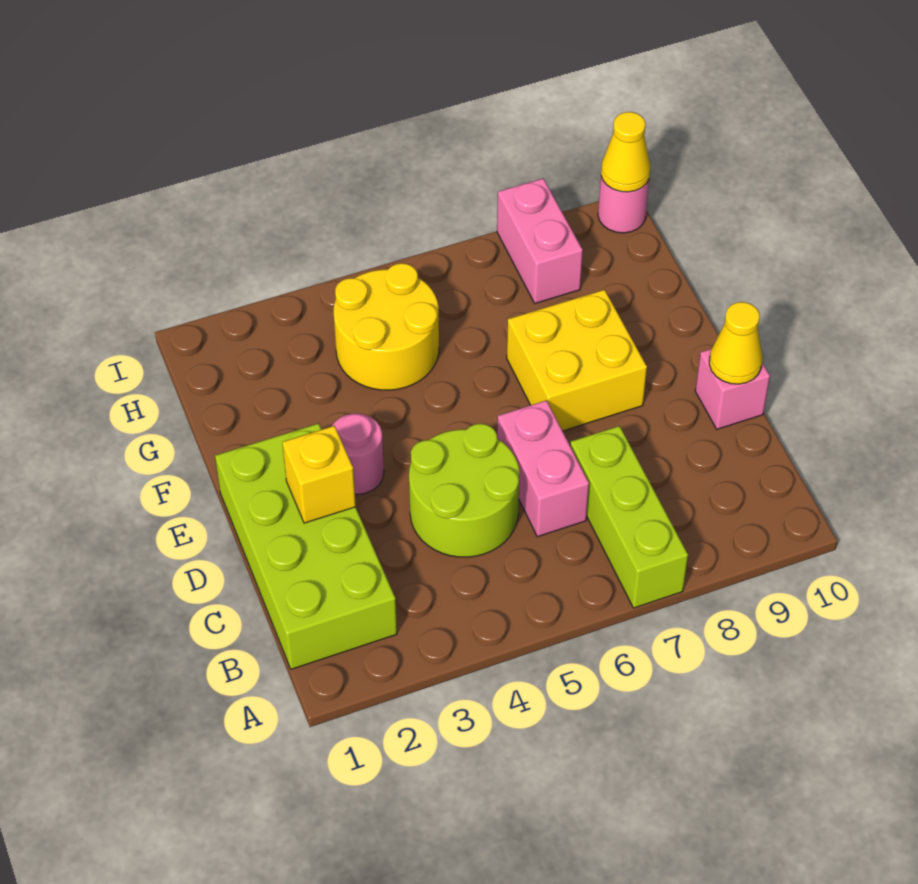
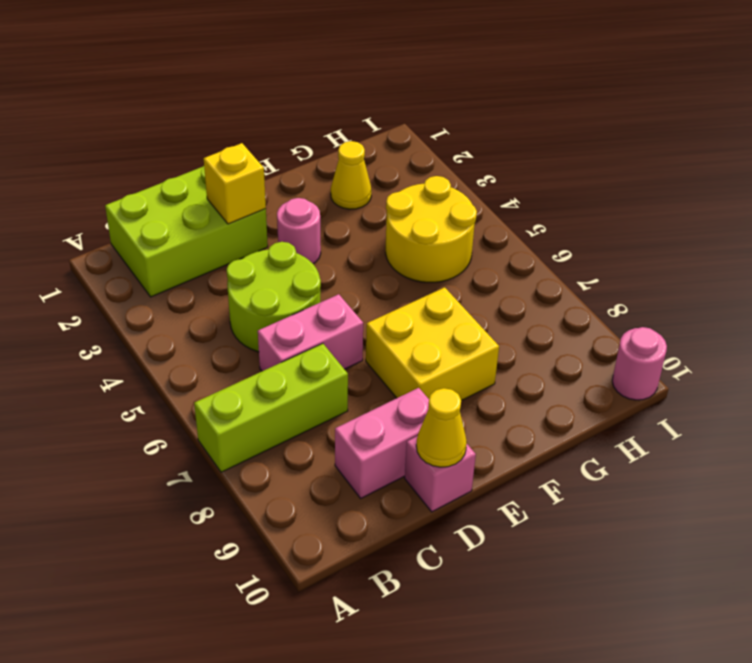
lime 2x4 brick [215,423,397,669] -> lime 2x3 brick [105,166,268,297]
pink 1x2 brick [497,179,583,303] -> pink 1x2 brick moved to [335,388,429,498]
yellow 1x1 cone [601,112,650,192] -> yellow 1x1 cone moved to [331,141,371,209]

